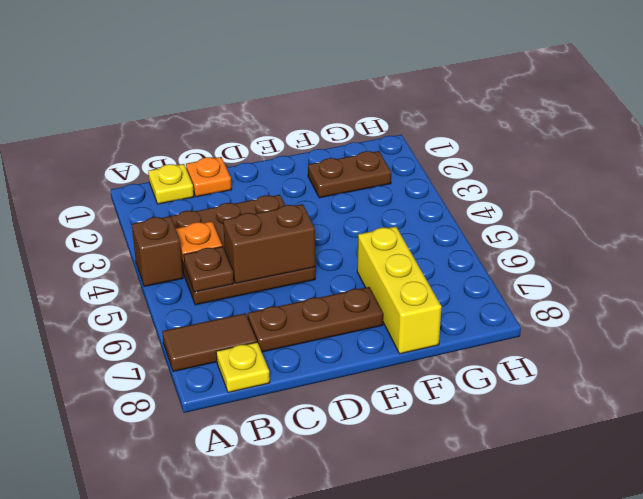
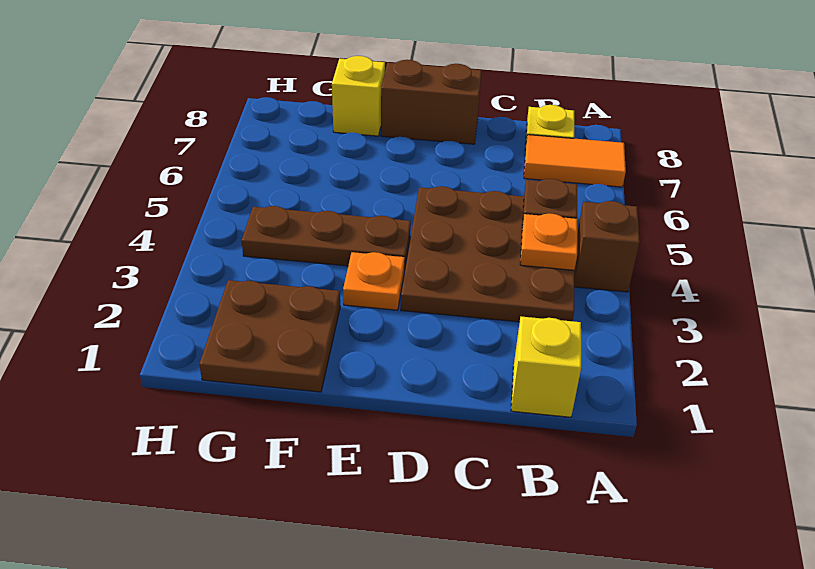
brown 1x2 tile [162,313,257,372] -> orange 1x2 tile [524,135,626,187]
yellow 1x1 plate [148,164,194,204] -> yellow 1x1 brick [511,317,581,417]
orange 1x1 plate [186,157,232,197] -> orange 1x1 plate moved to [343,252,405,310]
brown 1x2 brick [223,204,315,283] -> brown 1x2 brick moved to [381,60,482,144]
brown 1x3 plate [248,287,383,352] -> brown 1x3 plate moved to [242,206,411,271]
brown 1x2 plate [308,151,391,198] -> brown 2x2 plate [199,280,340,392]
yellow 1x3 brick [357,227,442,354] -> yellow 1x1 brick [332,56,385,136]

